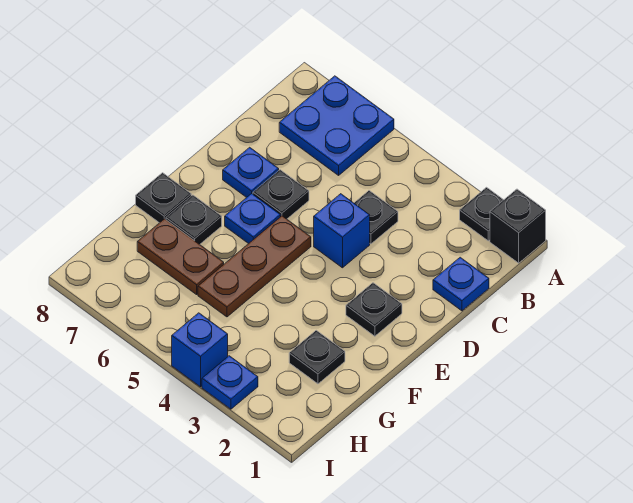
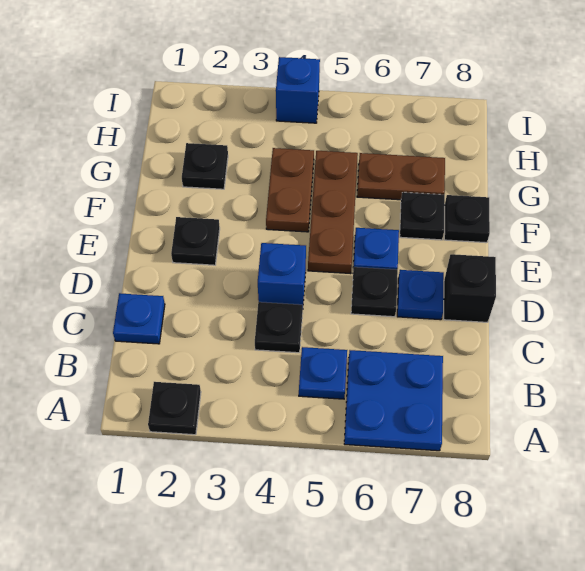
black 1x1 brick [490,189,546,263] -> black 1x1 brick moved to [444,254,496,322]
none -> brown 1x2 plate [266,148,314,232]
blue 1x1 plate [202,356,258,409] -> blue 1x1 plate moved to [299,347,347,399]

